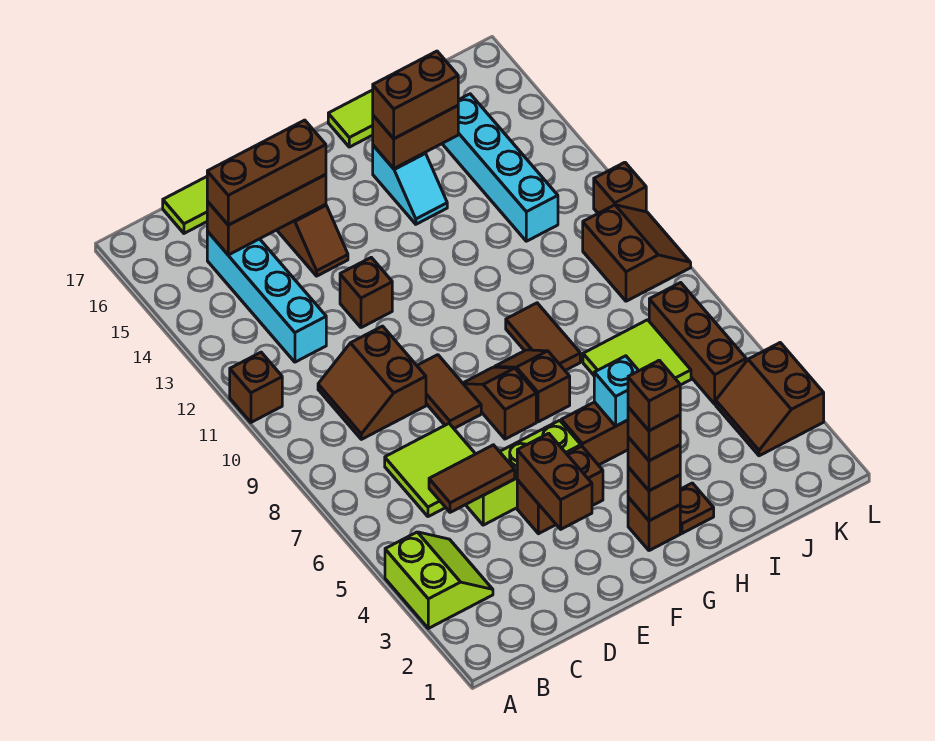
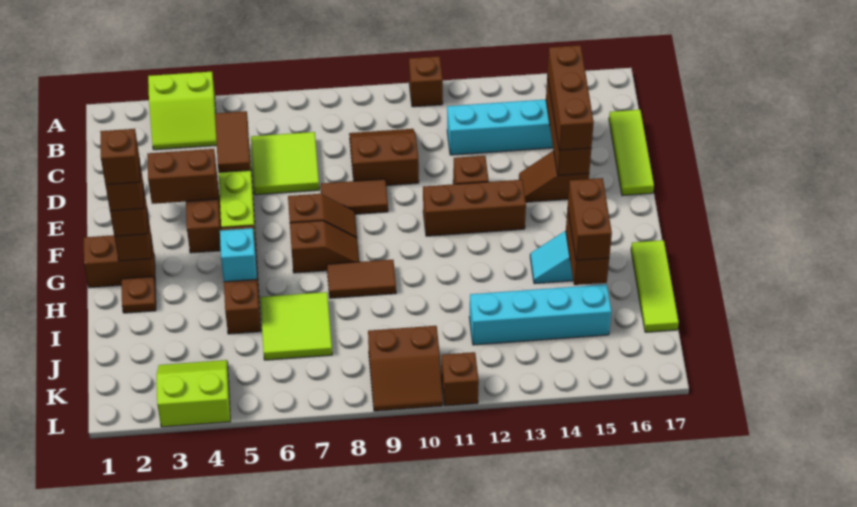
brown 1x1 brick [628,497,680,551] -> brown 1x2 brick [84,235,155,288]
brown 2x2 slope [716,343,824,456] -> lime 2x2 slope [157,360,230,427]
brown 1x3 brick [649,283,746,404] -> brown 1x3 brick moved to [423,180,526,236]

